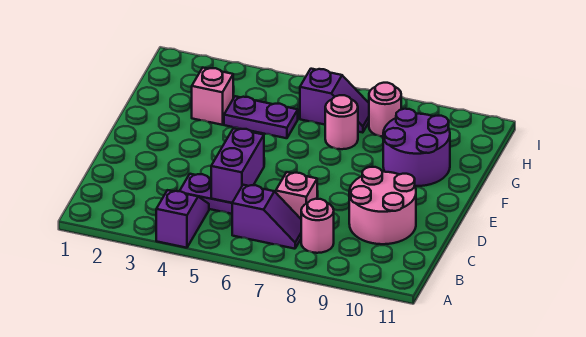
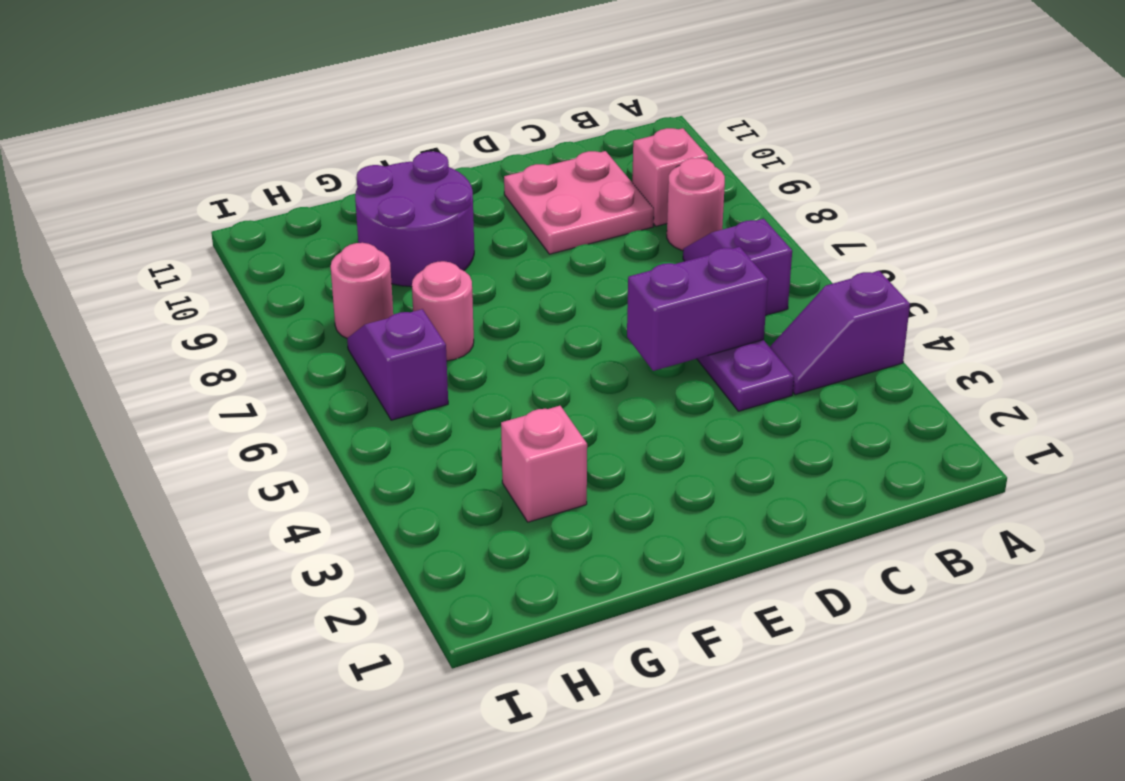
pink 1x1 brick [276,172,317,219] -> pink 1x1 brick moved to [632,128,708,226]
pink 2x2 round brick [349,167,416,244] -> pink 2x2 plate [504,151,654,254]
purple 1x2 plate [224,96,298,138] -> none

